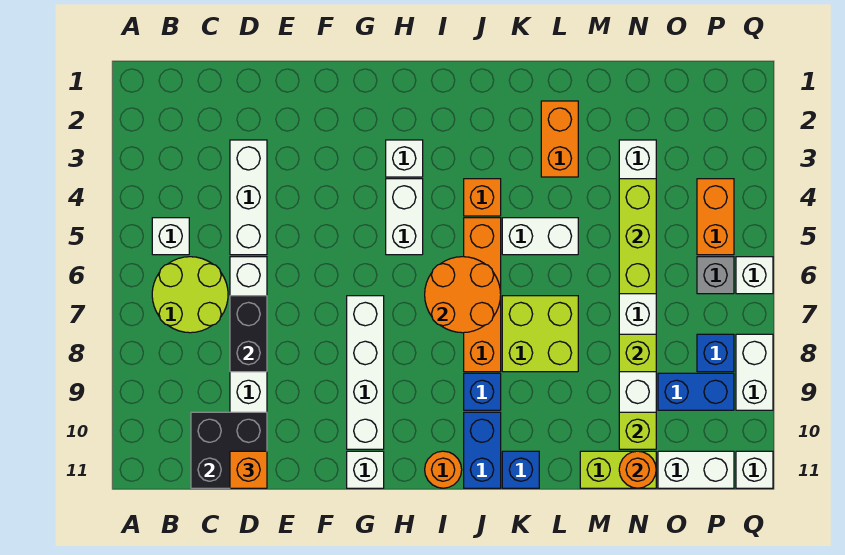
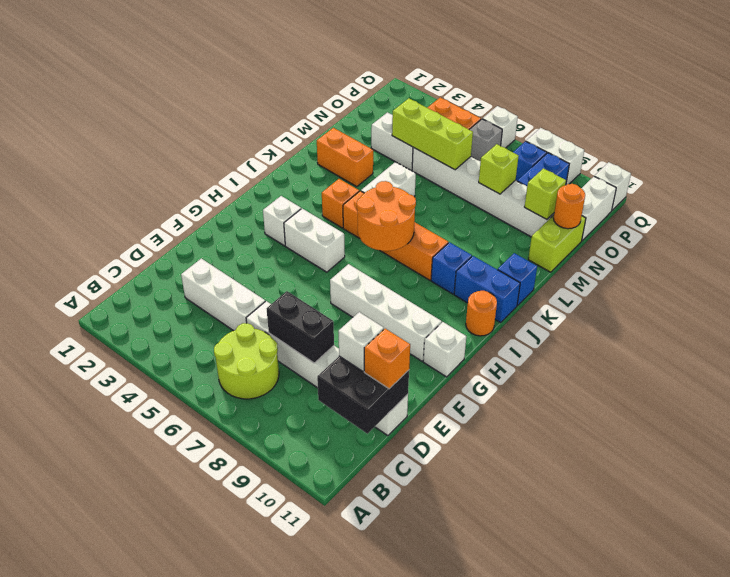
white 1x1 brick [152,218,189,255] -> white 1x1 brick moved to [338,312,384,371]
lime 2x2 brick [502,296,578,372] -> none

